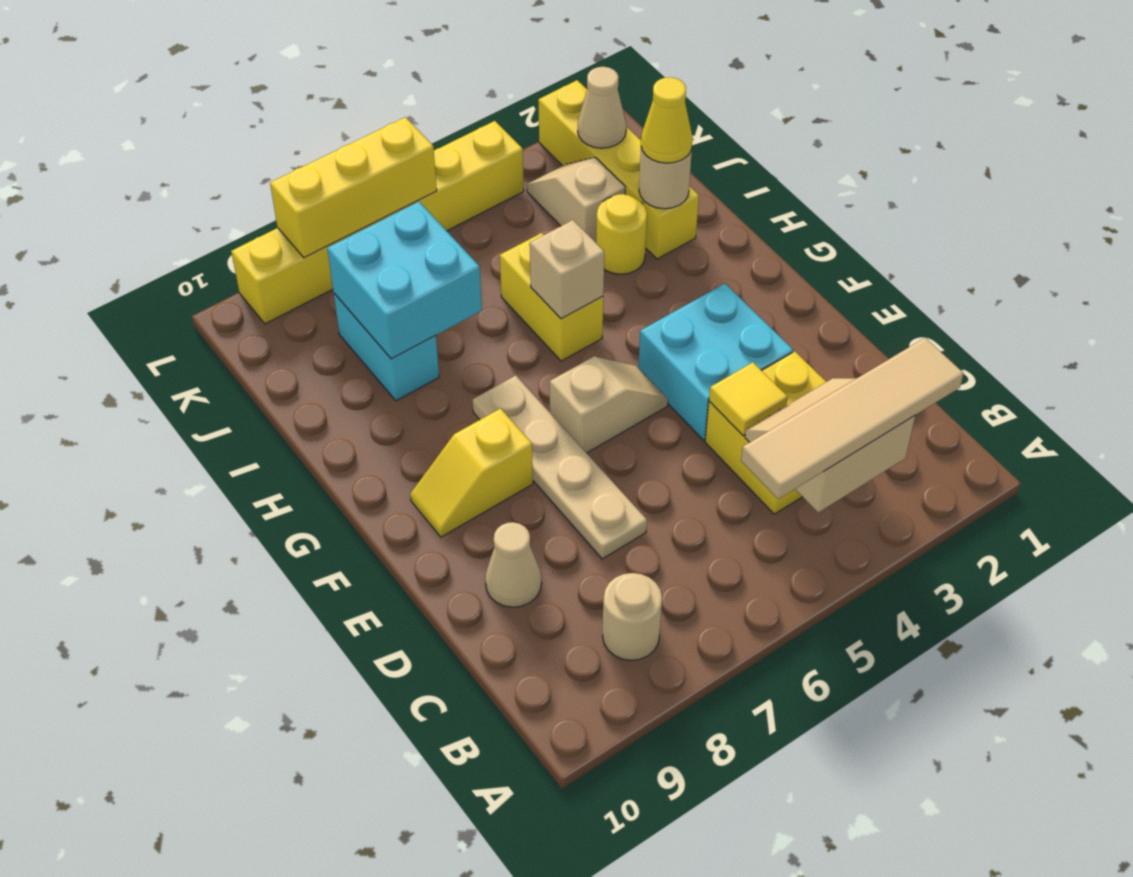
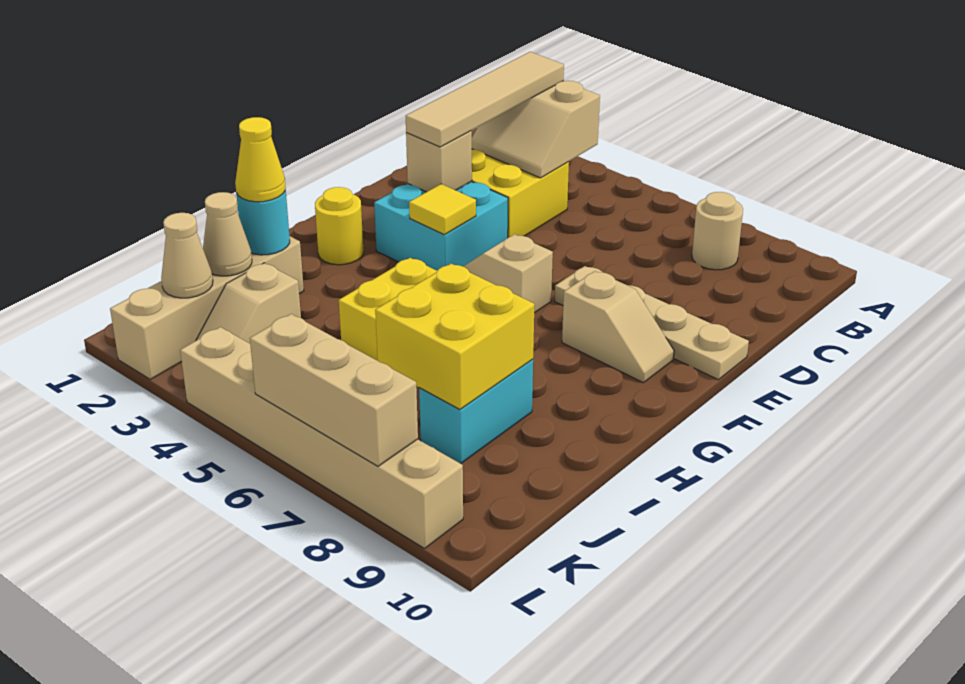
tan 1x4 tile [741,338,964,499] -> tan 1x4 tile turned to [406,52,564,147]
yellow 1x1 tile [709,362,788,436] -> yellow 1x1 tile moved to [409,184,476,235]
tan 1x4 plate [473,375,647,559] -> tan 1x4 plate turned to [555,266,749,380]
tan 1x1 cone [485,522,542,607] -> tan 1x1 cone moved to [203,192,252,276]
yellow 1x2 slope [410,409,533,537] -> tan 1x2 slope [562,271,674,383]
tan 1x1 brick [530,220,604,319] -> tan 1x1 brick moved to [406,131,472,192]
yellow 1x4 brick [538,80,699,259] -> tan 1x4 brick [110,236,304,379]
tan 1x1 round brick [639,148,692,209] -> cyan 1x1 round brick [236,187,290,255]
yellow 1x1 round brick [596,194,647,274] -> yellow 1x1 round brick moved to [315,187,363,265]
cyan 2x2 brick [327,202,482,359] -> yellow 2x2 brick [375,264,534,409]
yellow 1x6 brick [231,121,524,324] -> tan 1x6 brick [180,327,463,548]
yellow 1x3 brick [270,117,437,258] -> tan 1x3 brick [250,314,418,466]

